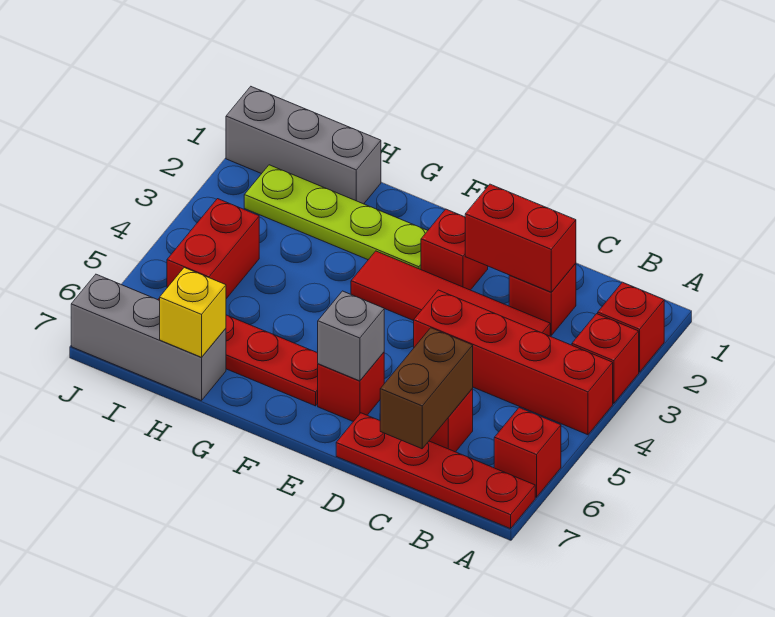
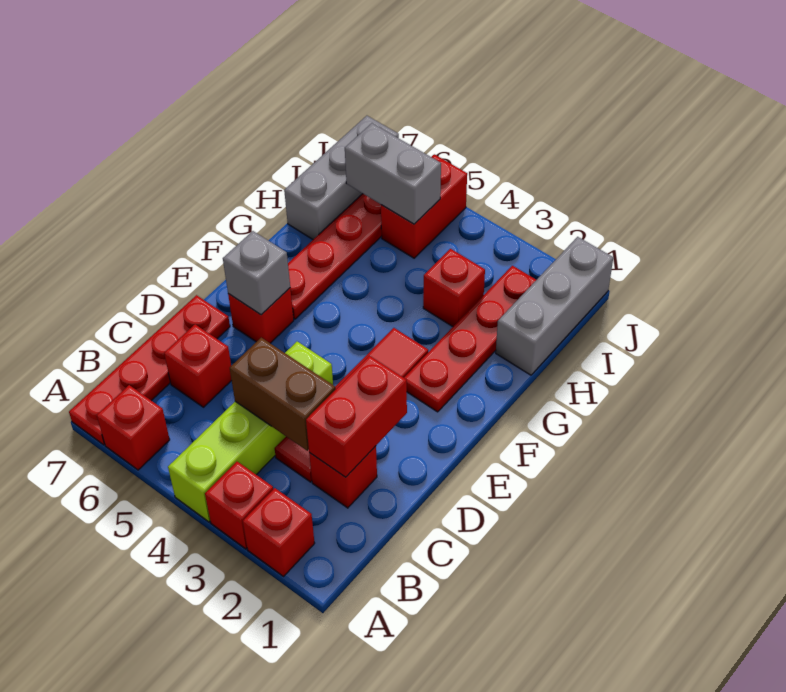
red 1x4 brick [414,290,613,435] -> lime 1x4 brick [168,342,333,522]
brown 1x2 brick [380,328,473,449] -> brown 1x2 brick moved to [230,338,336,451]
red 1x1 brick [421,209,488,290] -> red 1x1 brick moved to [423,249,485,327]
lime 1x4 plate [244,165,428,270] -> red 1x4 plate [404,266,536,412]
yellow 1x1 brick [159,268,226,357] -> none
red 1x2 brick [167,199,259,299] -> red 1x2 brick turned to [381,154,467,258]
none -> grey 1x2 brick [345,123,441,224]

